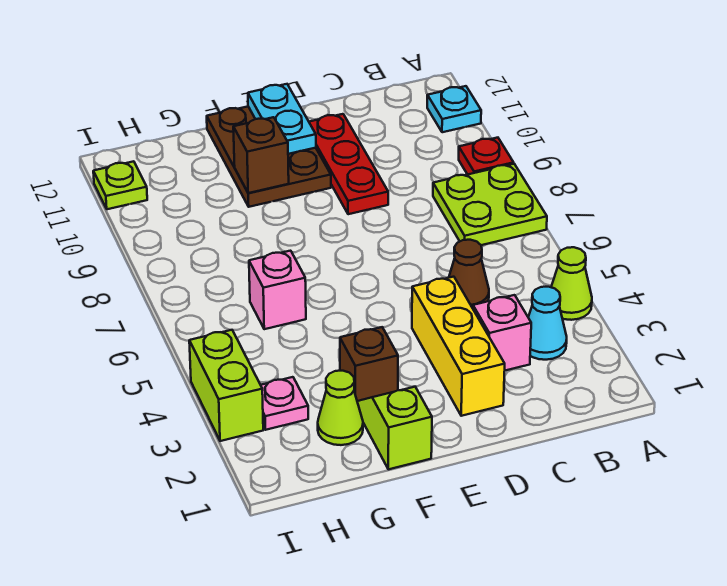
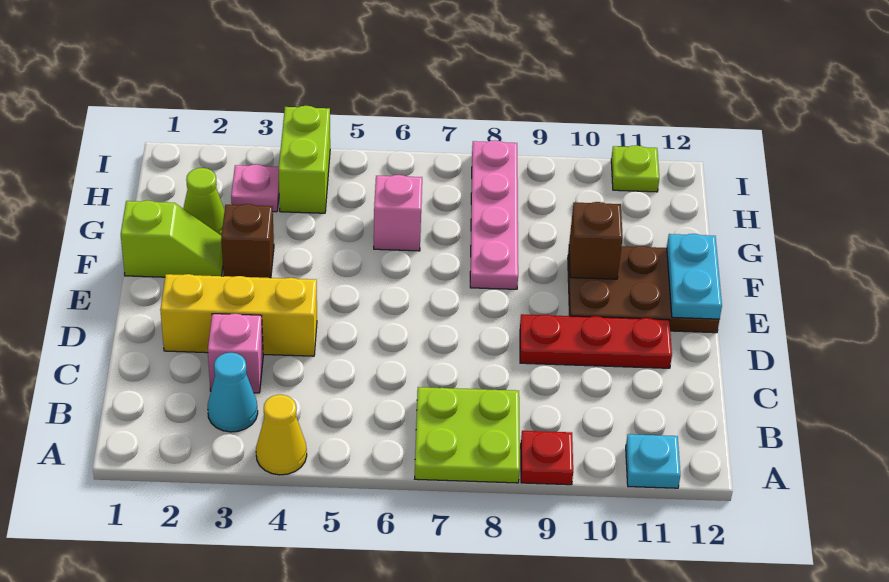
lime 1x1 cone [551,247,592,320] -> yellow 1x1 cone [256,395,307,475]
brown 1x1 cone [449,240,489,308] -> none
cyan 1x2 plate [248,84,316,154] -> cyan 1x2 plate turned to [667,234,722,319]
none -> pink 1x4 plate [470,140,518,289]
lime 1x2 brick [189,330,263,441] -> lime 1x2 brick turned to [279,106,330,213]

